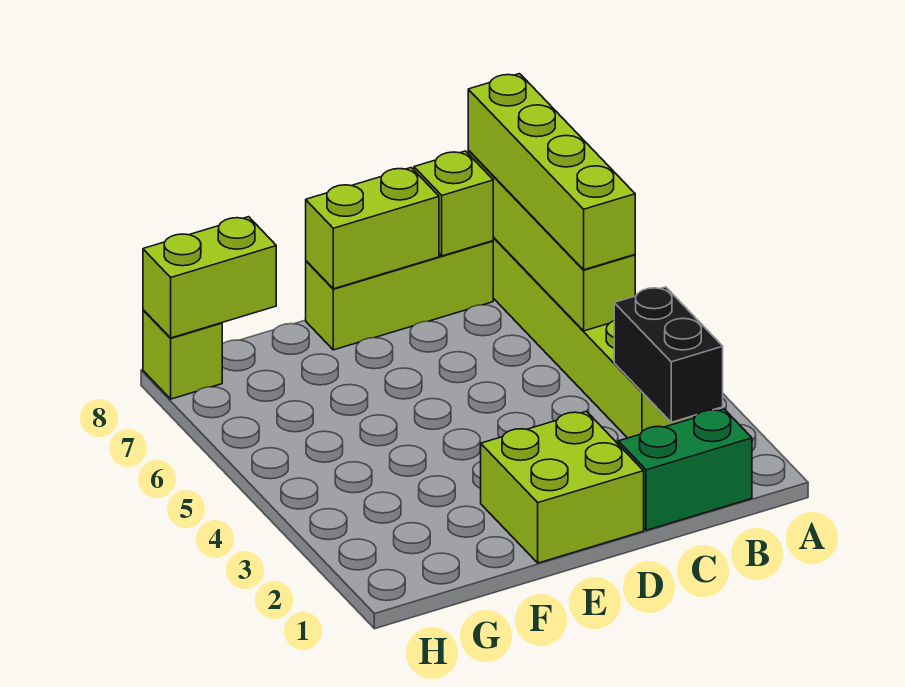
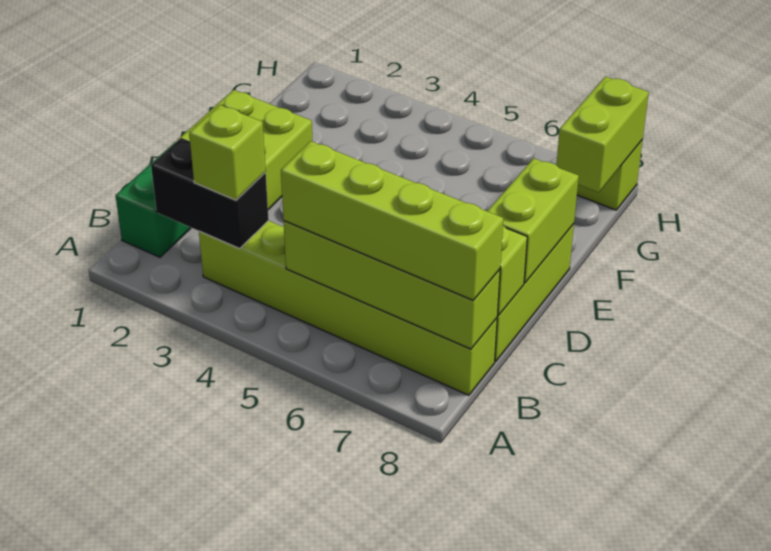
none -> lime 1x1 brick [189,105,266,200]

